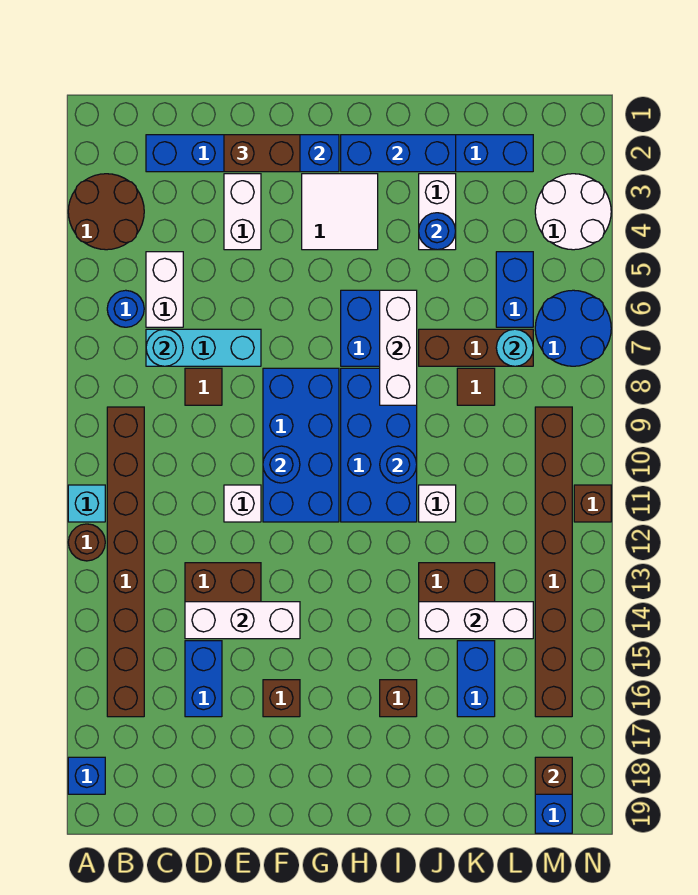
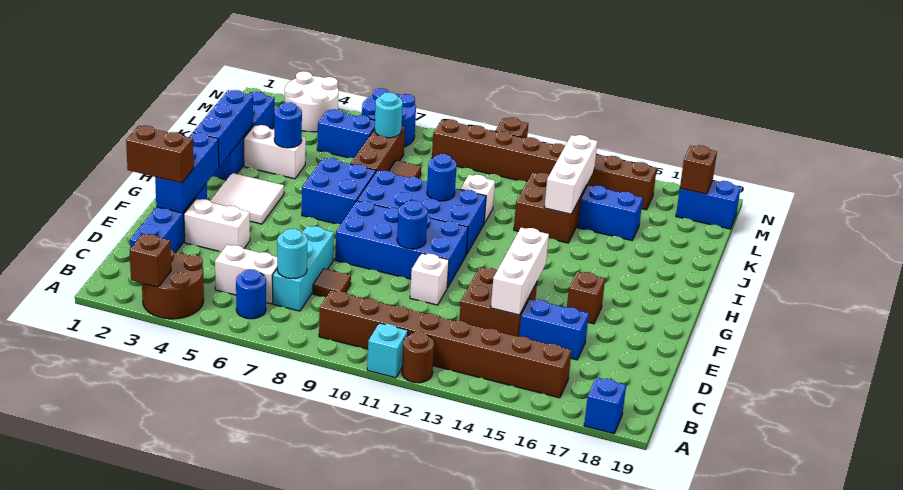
brown 1x2 brick [224,135,300,172] -> brown 1x2 brick turned to [126,125,194,183]
white 1x3 brick [380,290,417,405] -> none
brown 1x1 brick [380,680,417,717] -> brown 1x1 brick moved to [130,234,171,287]

